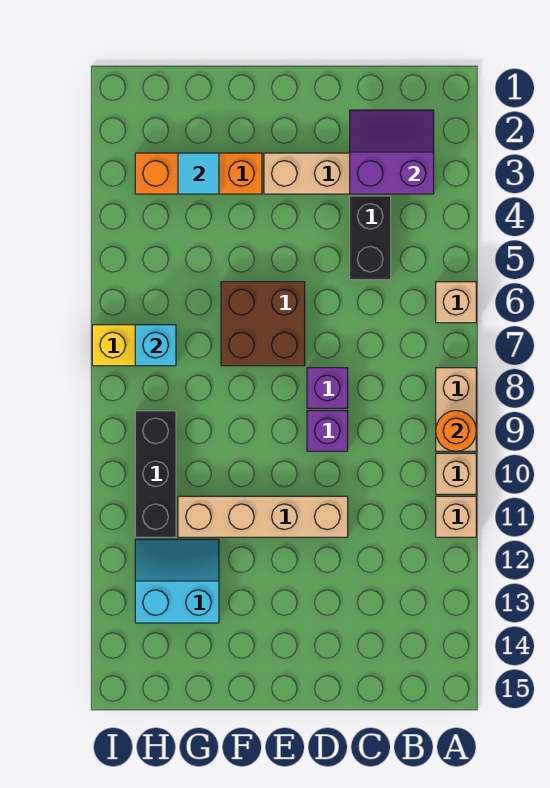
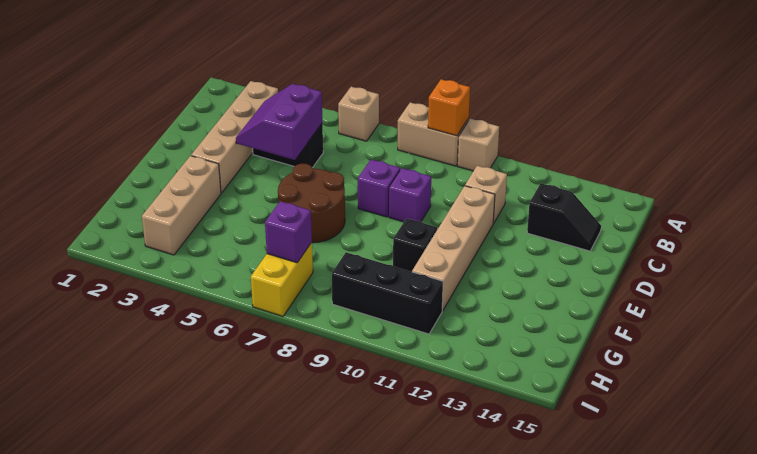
orange 1x1 round brick [436,411,476,451] -> orange 1x1 brick [428,79,470,136]
tan 1x1 brick [436,496,476,537] -> tan 1x1 brick moved to [465,166,507,223]
purple 2x2 slope [350,110,434,194] -> purple 2x2 slope moved to [236,84,322,160]
none -> black 1x2 slope [527,183,601,251]
brown 2x2 brick [221,282,305,366] -> brown 2x2 round brick [278,163,345,243]
orange 1x3 brick [135,153,262,194] -> tan 1x3 brick [142,156,221,255]
none -> black 1x1 brick [393,218,437,272]
cyan 1x1 tile [178,153,219,194] -> none
cyan 2x2 slope [135,539,219,623] -> none
cyan 1x1 brick [135,325,176,366] -> purple 1x1 brick [265,201,312,263]

